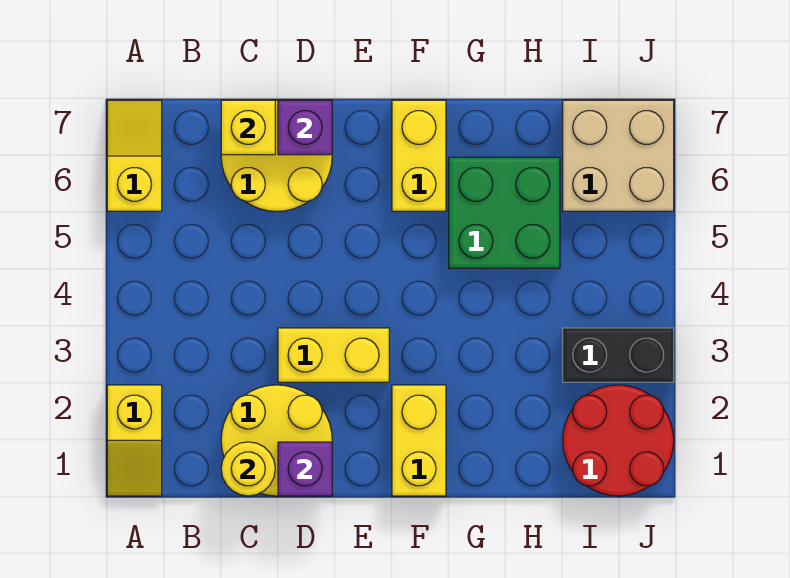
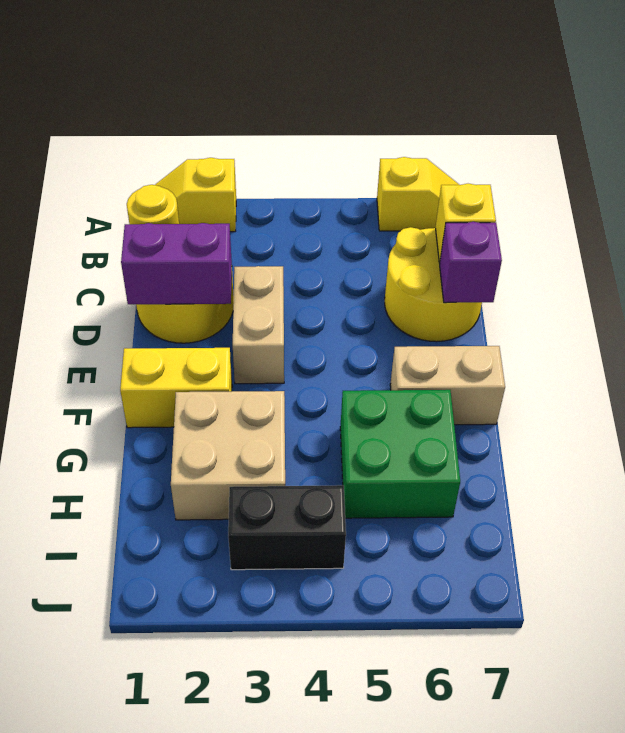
purple 1x1 brick [278,442,332,496] -> purple 1x2 brick [121,223,232,304]
yellow 1x2 brick [278,328,389,382] -> tan 1x2 brick [233,266,284,384]
yellow 1x2 brick [392,100,446,211] -> tan 1x2 brick [390,346,505,425]
red 2x2 round brick [563,385,674,496] -> none
black 1x2 brick [563,328,674,382] -> black 1x2 brick turned to [228,485,346,570]
tan 2x2 brick [563,100,674,211] -> tan 2x2 brick moved to [171,391,285,520]

